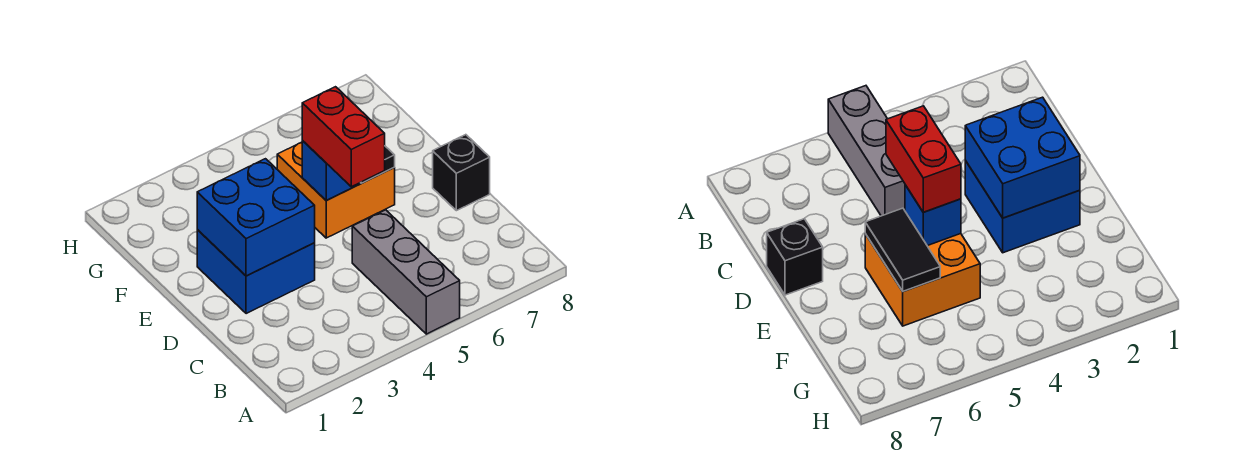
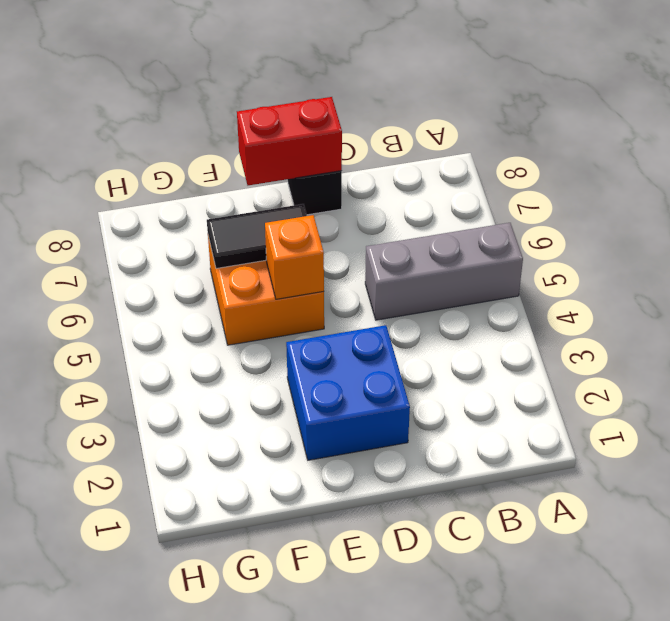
blue 2x2 brick [197,159,315,276] -> none
red 1x2 brick [302,87,385,187] -> red 1x2 brick moved to [237,97,342,185]
blue 1x1 brick [302,141,360,200] -> orange 1x1 brick [265,215,324,299]

